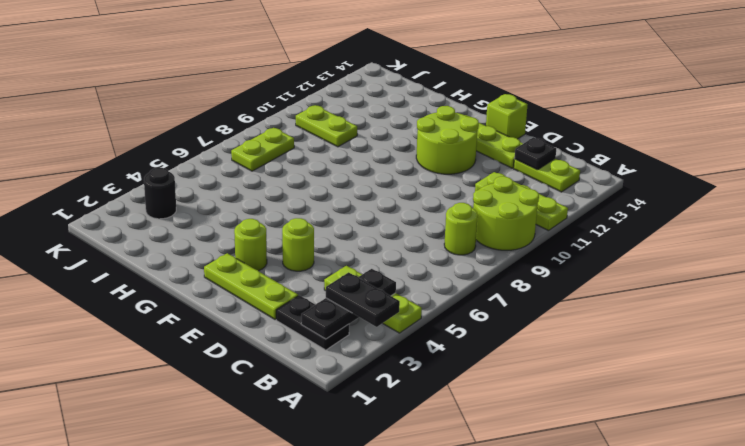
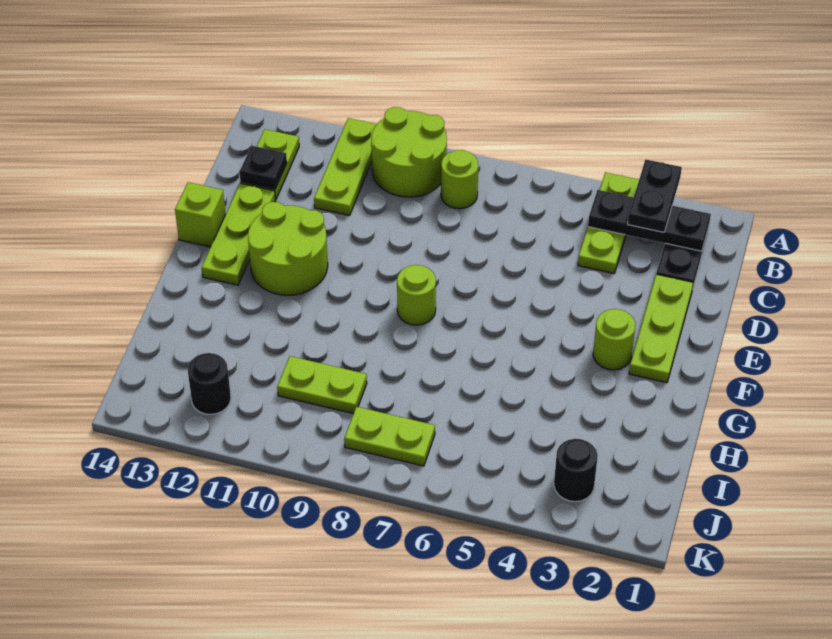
lime 1x1 round brick [282,218,314,271] -> lime 1x1 round brick moved to [397,265,436,325]
lime 1x2 plate [296,105,357,147] -> lime 1x2 plate turned to [277,356,367,414]
none -> black 1x1 round brick [188,353,231,415]

